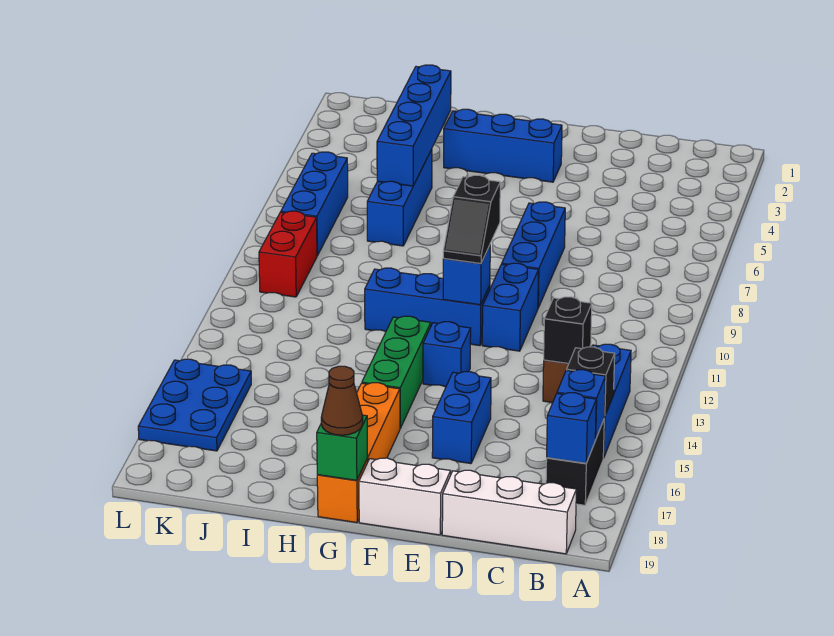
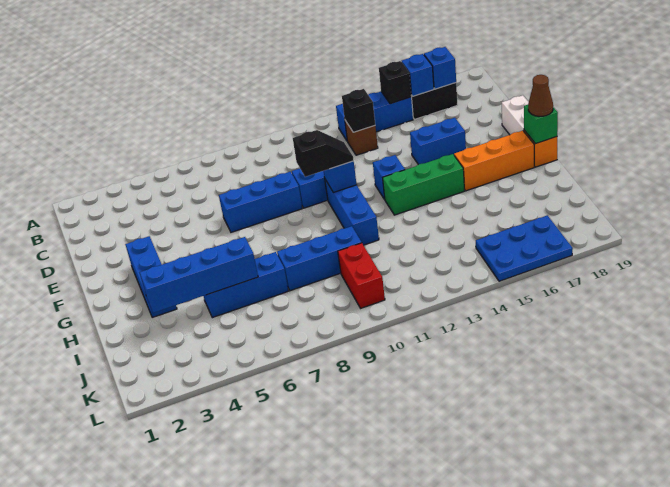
white 1x3 brick [442,470,576,554] -> none
blue 1x3 brick [281,152,348,256] -> blue 1x3 brick moved to [277,226,362,291]
red 1x2 brick [259,211,317,297] -> red 1x2 brick turned to [338,243,385,308]

